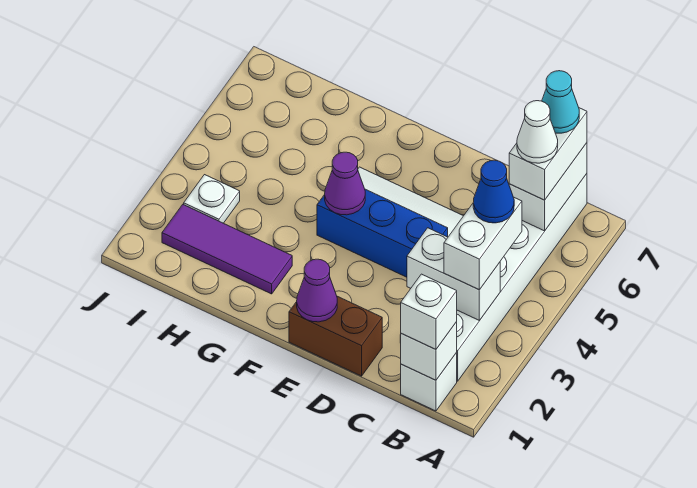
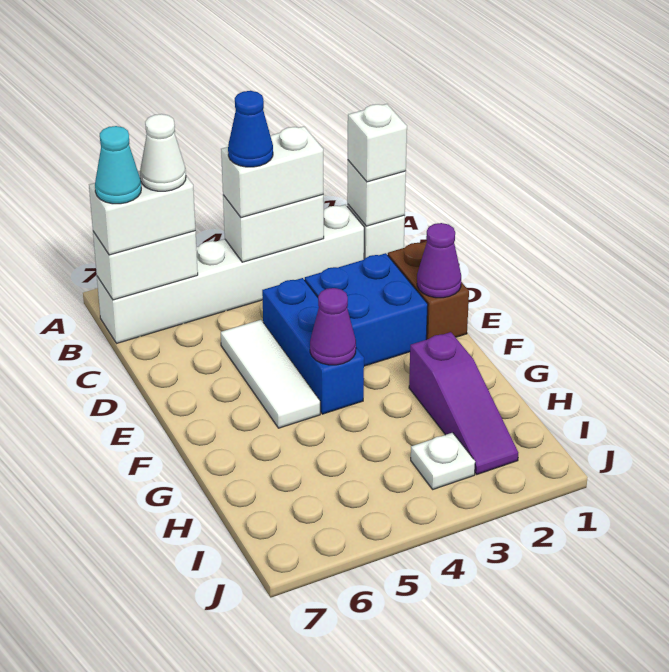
white 1x2 brick [407,228,500,321] -> white 1x2 brick turned to [223,195,324,262]
none -> blue 2x2 brick [305,253,428,366]
purple 1x3 tile [162,204,292,294] -> purple 1x3 slope [409,332,518,474]

